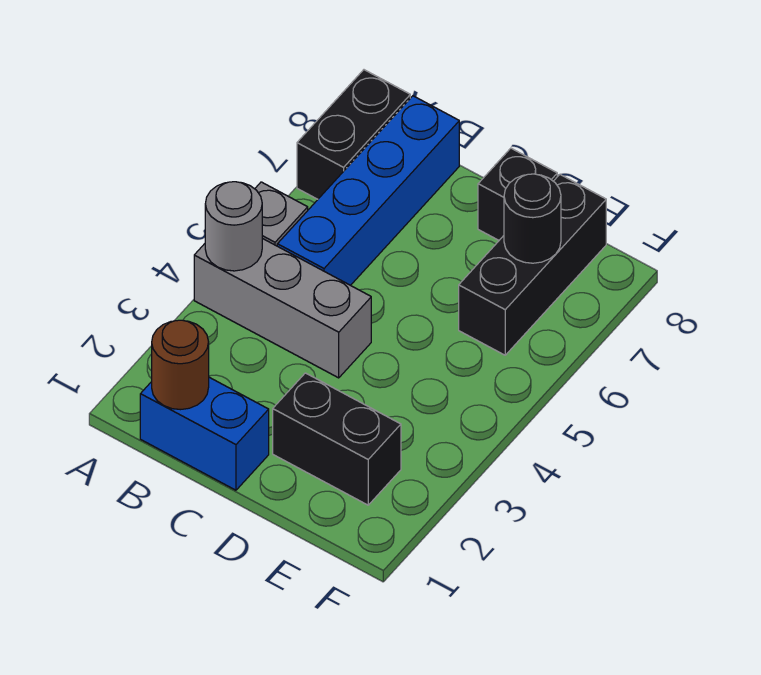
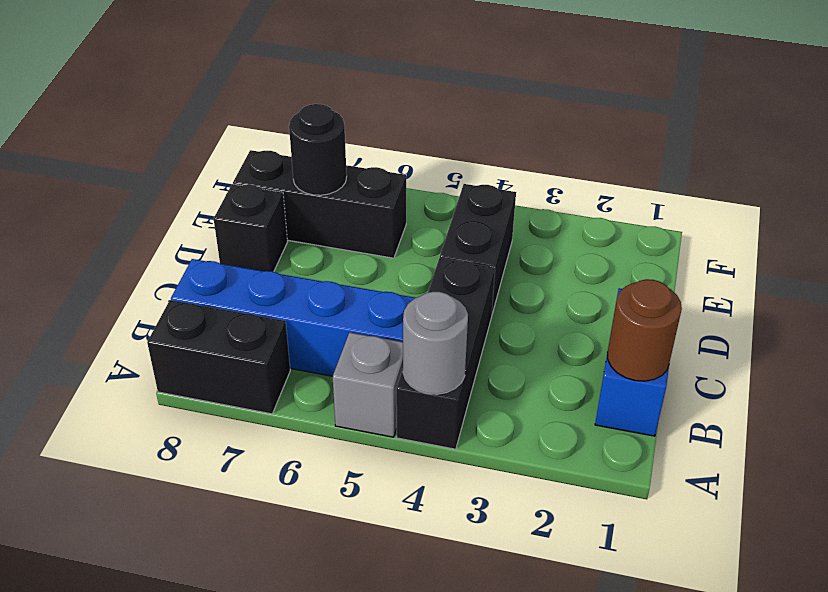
grey 1x3 brick [194,238,371,378] -> black 1x3 brick [396,258,495,449]
black 1x2 brick [273,373,401,505] -> black 1x2 brick moved to [440,184,516,314]

